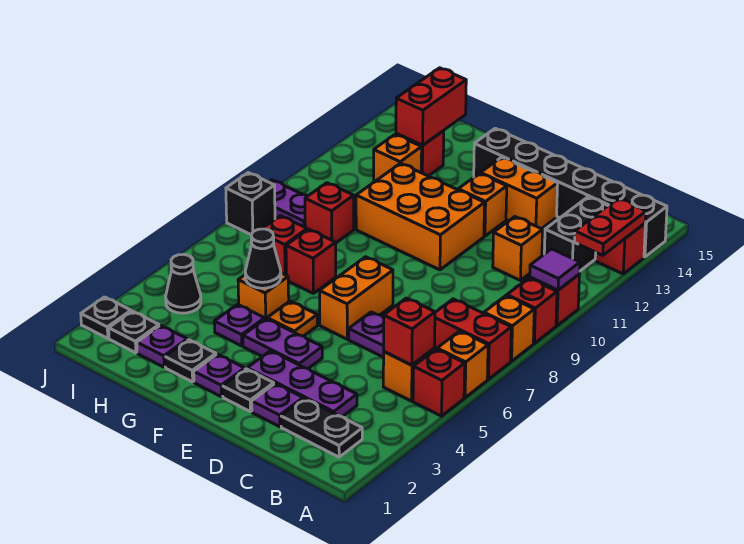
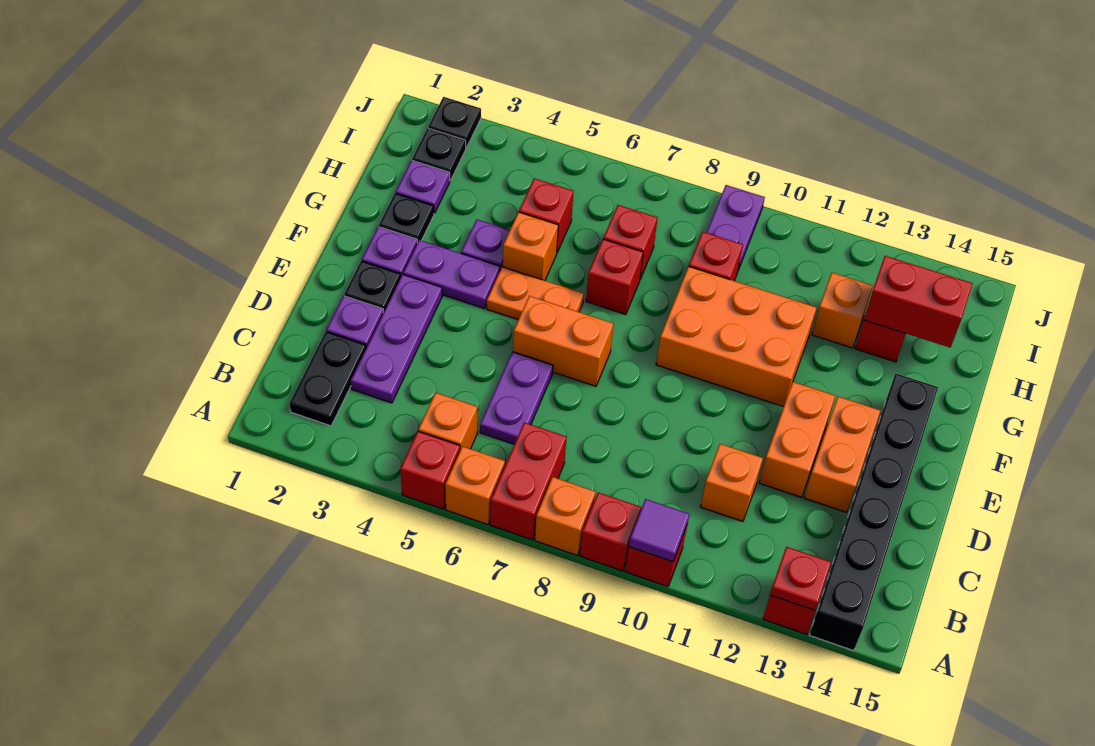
red 1x2 plate [575,198,646,255] -> red 1x1 plate [770,547,831,610]
red 1x1 brick [384,298,435,365] -> red 1x1 brick moved to [519,178,574,252]
black 1x2 brick [544,197,607,271] -> none
purple 1x2 plate [243,319,322,369] -> purple 1x2 plate turned to [403,240,500,309]
orange 2x3 brick [356,163,485,270] -> orange 2x3 brick turned to [656,266,817,407]
orange 1x1 brick [458,173,507,236] -> orange 1x2 brick [759,382,835,497]
orange 1x1 plate [267,301,317,336] -> orange 1x2 plate [487,267,584,320]
black 1x1 cone [245,229,281,288] -> none
black 1x1 cone [166,254,201,313] -> none
black 1x1 brick [226,173,275,234] -> none

